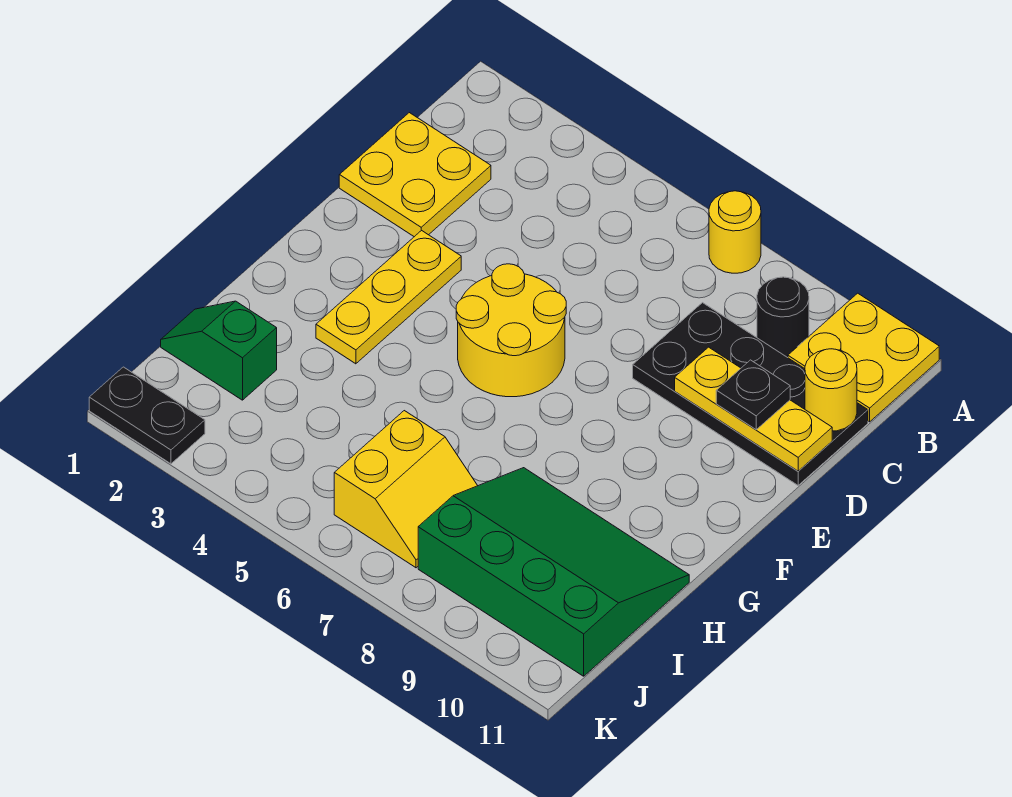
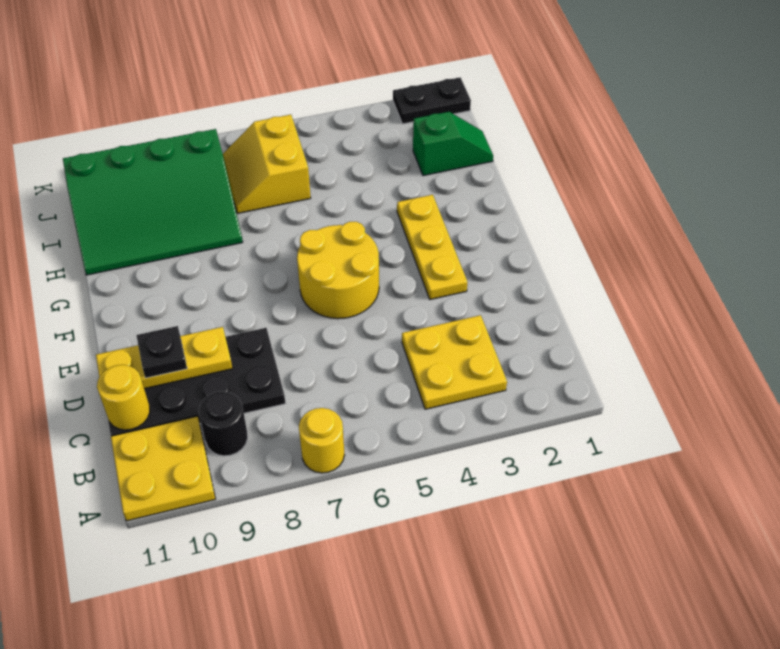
yellow 2x2 plate [339,113,491,237] -> yellow 2x2 plate moved to [402,315,507,409]

